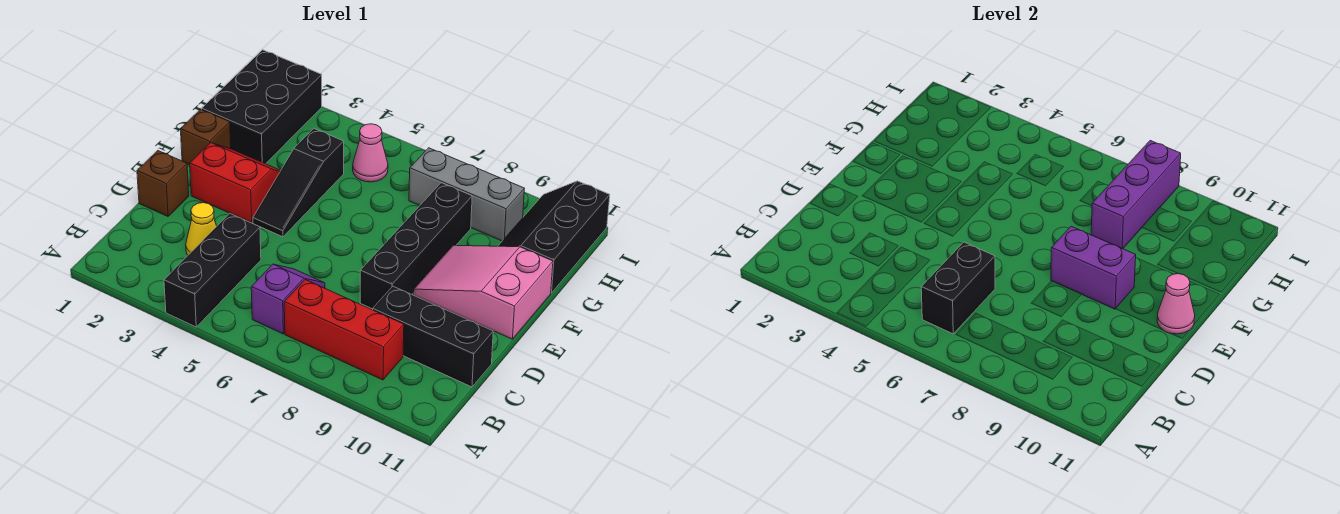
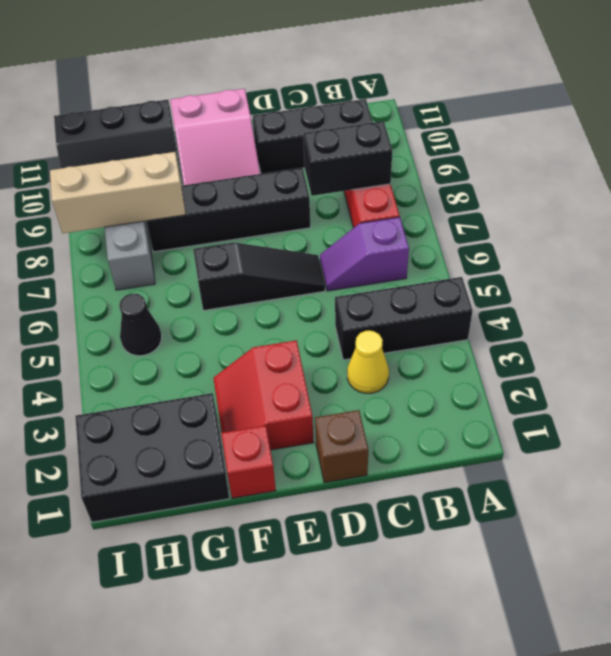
black 1x2 brick [921,242,995,334] -> black 1x2 brick moved to [303,121,392,196]
black 1x3 brick [373,286,493,387] -> black 1x3 brick turned to [253,99,373,174]
black 1x3 slope [253,129,344,237] -> black 1x3 slope moved to [193,243,325,311]
purple 1x2 brick [1051,226,1136,309] -> none
pink 1x1 cone [1157,273,1195,334] -> none
brown 1x1 brick [181,109,231,165] -> red 1x1 brick [221,426,276,498]
purple 1x3 brick [1091,141,1181,249] -> tan 1x3 brick [50,152,186,233]
pink 1x1 cone [353,124,388,182] -> black 1x1 cone [119,293,162,356]

